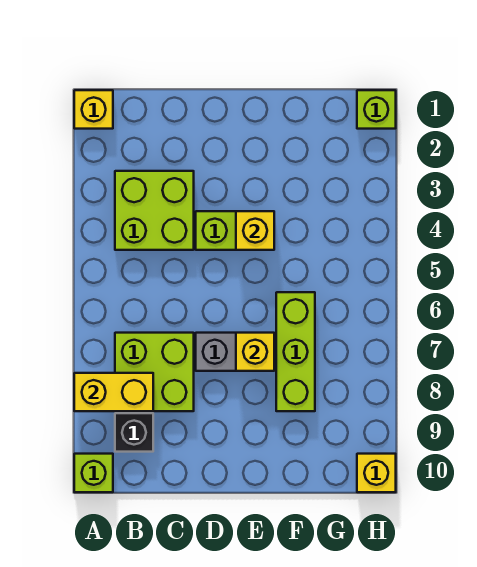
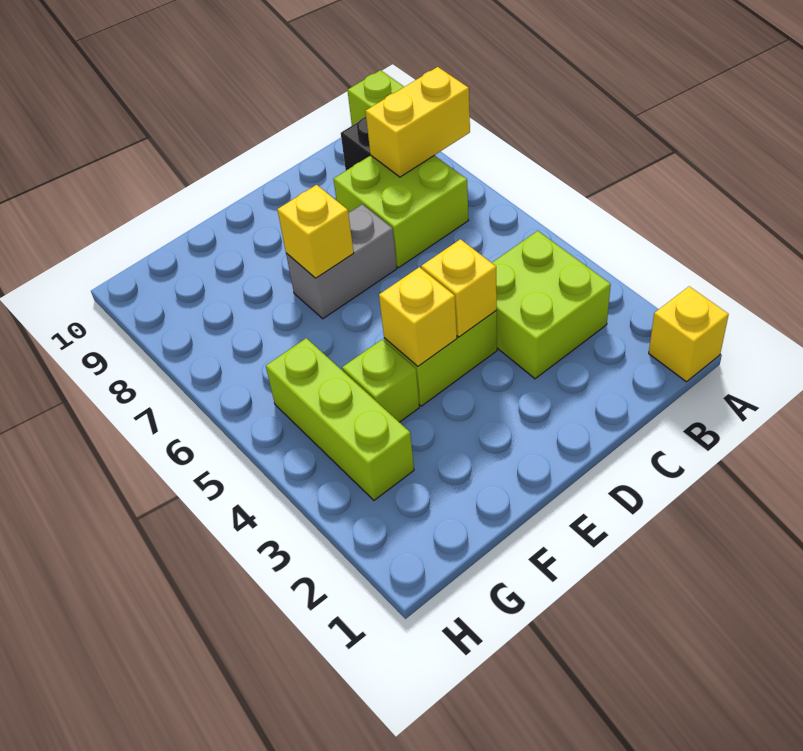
lime 1x3 brick [276,292,315,411] -> lime 1x3 brick moved to [266,338,414,500]
lime 1x1 brick [357,90,396,129] -> lime 1x1 brick moved to [342,340,419,422]
yellow 1x1 brick [357,454,396,492] -> yellow 1x1 brick moved to [421,239,497,337]

